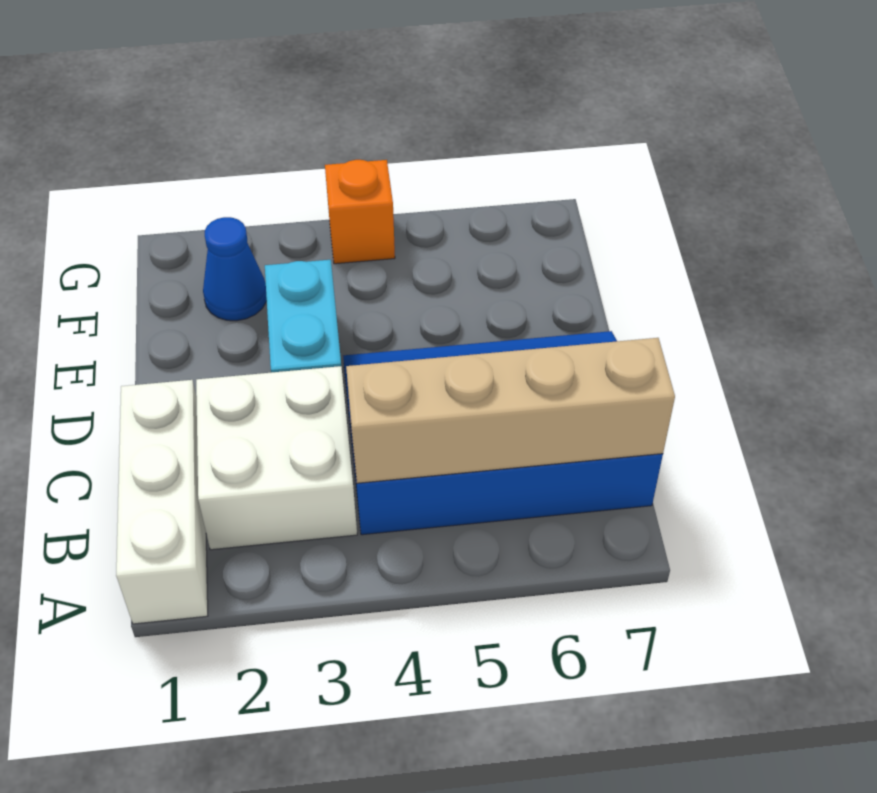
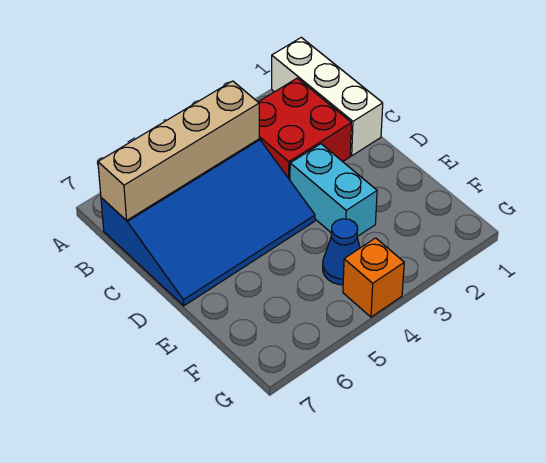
white 2x2 brick [196,366,357,550] -> red 2x2 brick [259,78,351,180]
blue 1x1 cone [203,217,267,321] -> blue 1x1 cone moved to [323,219,360,285]

